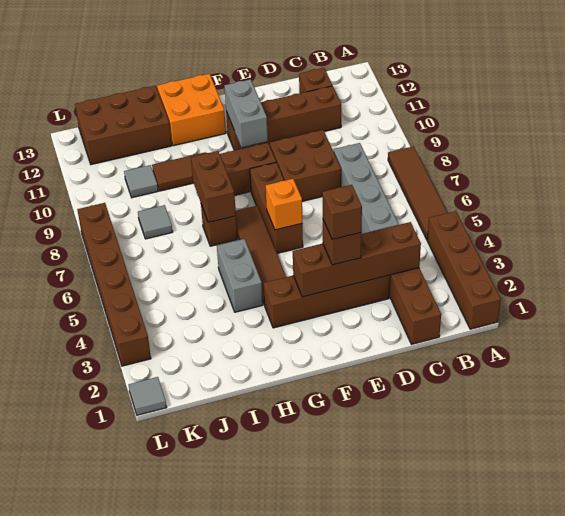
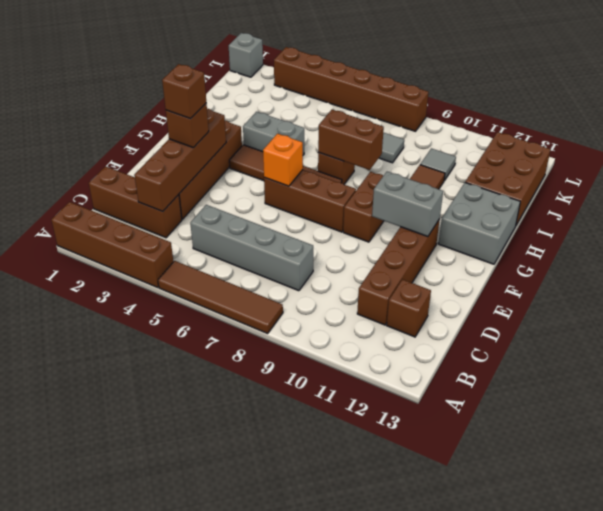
brown 2x2 brick [270,130,341,201] -> none
orange 2x2 brick [157,74,226,146] -> grey 2x2 brick [438,183,520,264]
grey 1x1 tile [129,377,167,415] -> grey 1x1 brick [229,33,263,77]

